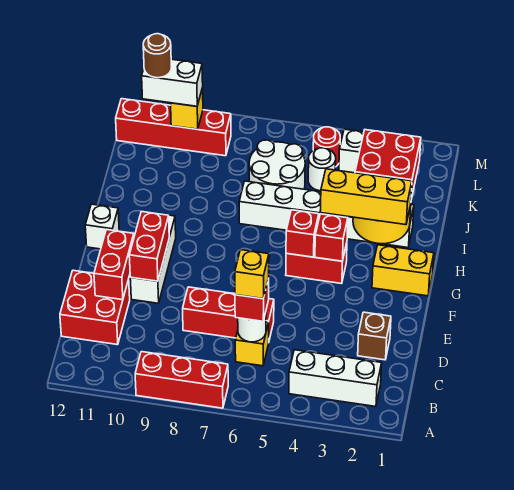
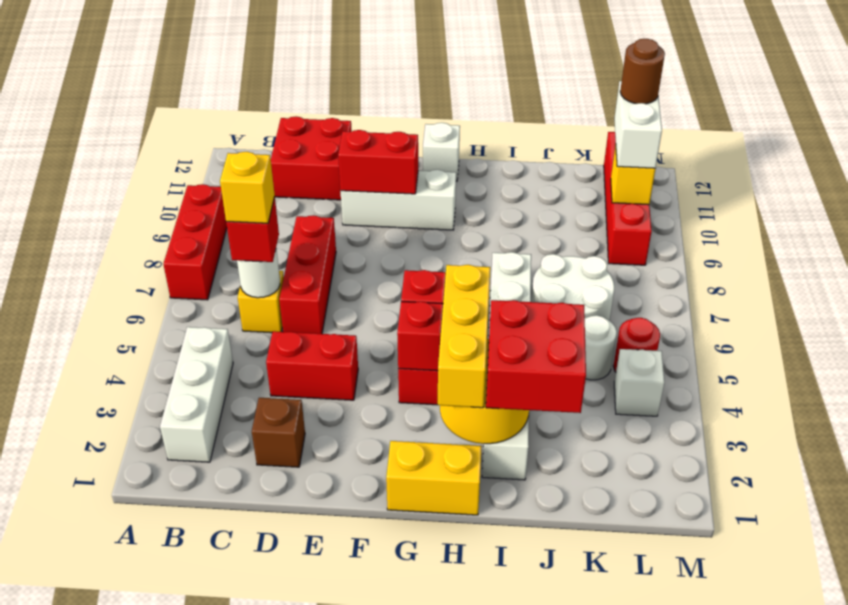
red 1x2 brick [94,230,134,300] -> red 1x2 brick moved to [266,331,358,400]
yellow 1x2 brick [372,245,434,296] -> yellow 1x2 brick turned to [386,441,482,515]

